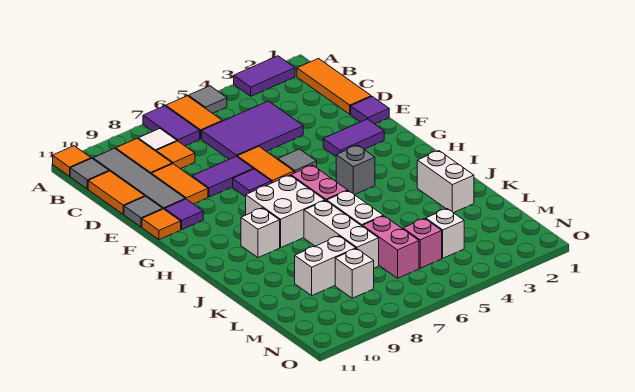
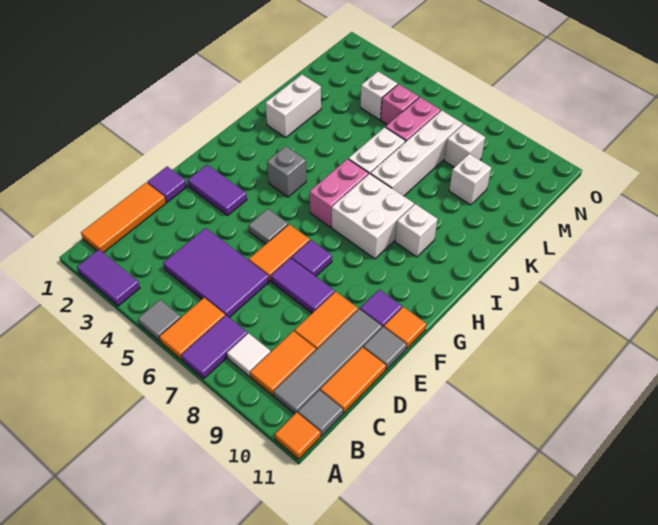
orange 1x1 tile [156,141,195,169] -> none
white 1x3 brick [304,201,379,268] -> white 1x4 brick [370,110,463,196]
white 1x2 brick [295,236,356,295] -> white 1x1 brick [449,154,491,205]

